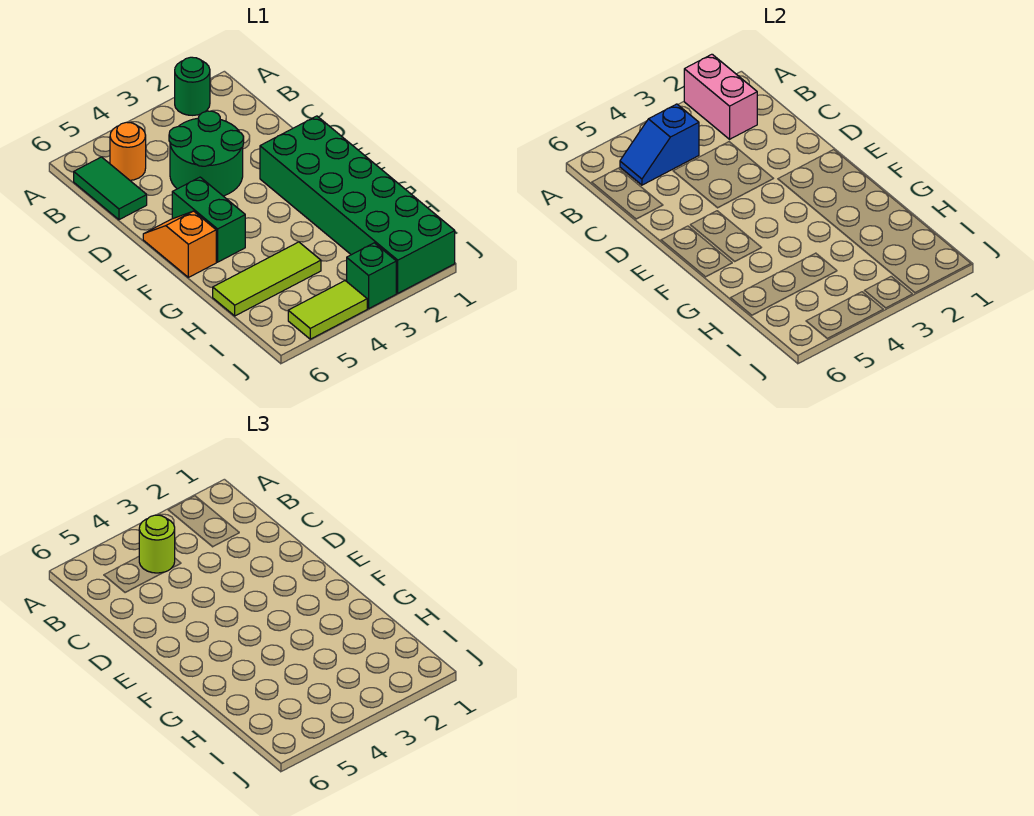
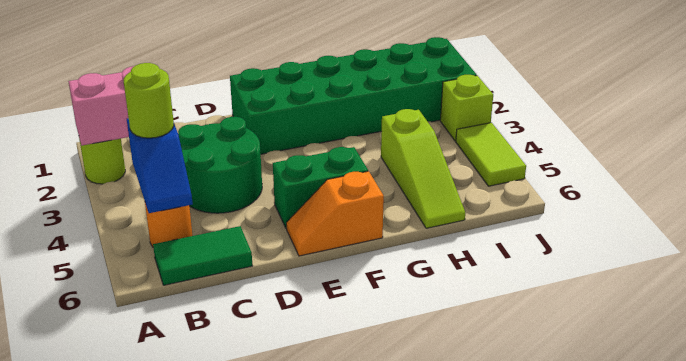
green 1x1 round brick [175,57,210,115] -> lime 1x1 round brick [79,139,125,184]
lime 1x3 tile [213,242,321,316] -> lime 1x3 slope [381,109,465,228]
green 1x1 brick [347,243,396,308] -> lime 1x1 brick [440,75,493,141]

